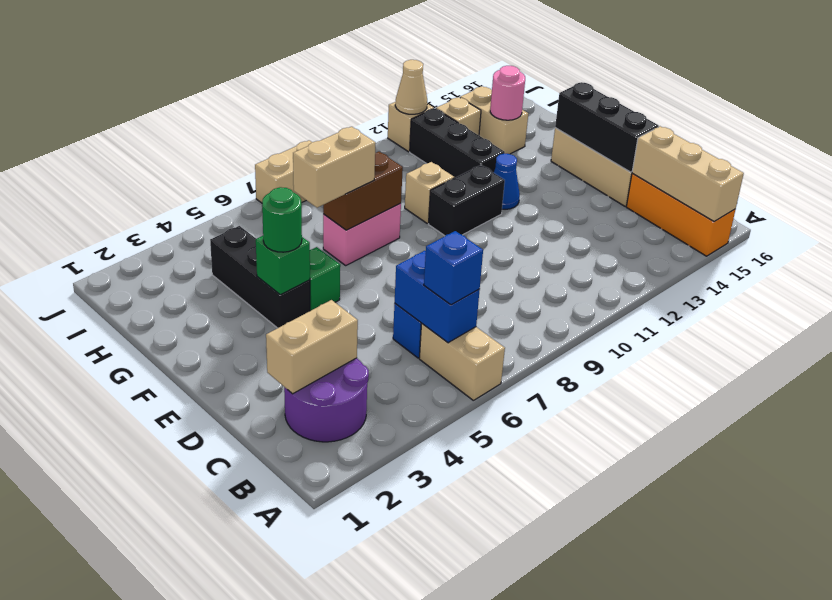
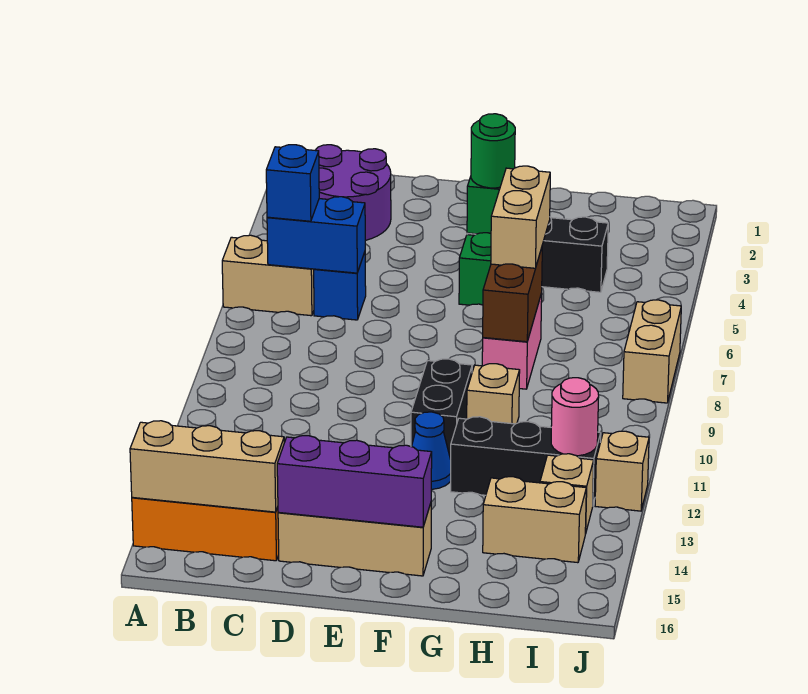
tan 1x2 brick [266,300,358,394] -> none
black 1x3 brick [555,82,659,172] -> purple 1x3 brick [277,436,432,527]
pink 1x1 round brick [490,66,525,120] -> pink 1x1 round brick moved to [551,378,599,456]
tan 1x1 cone [395,60,427,114] -> none

